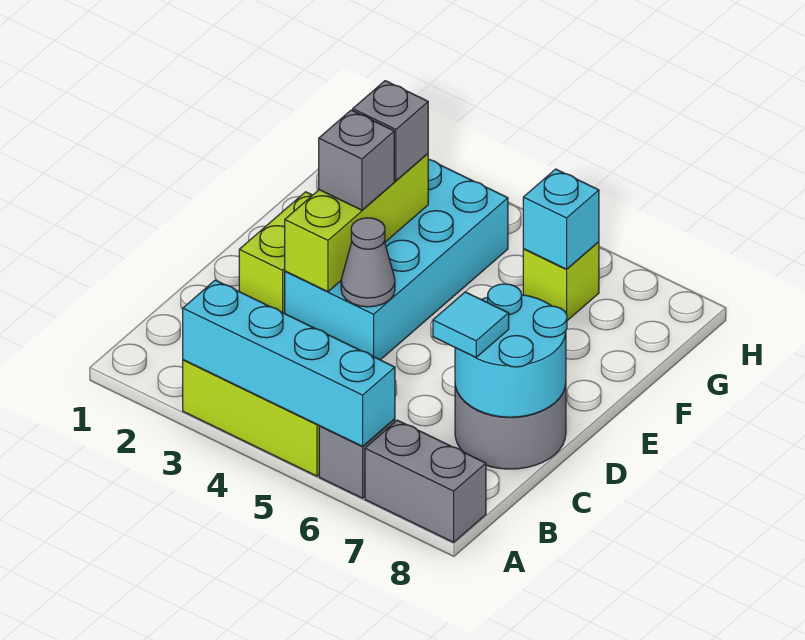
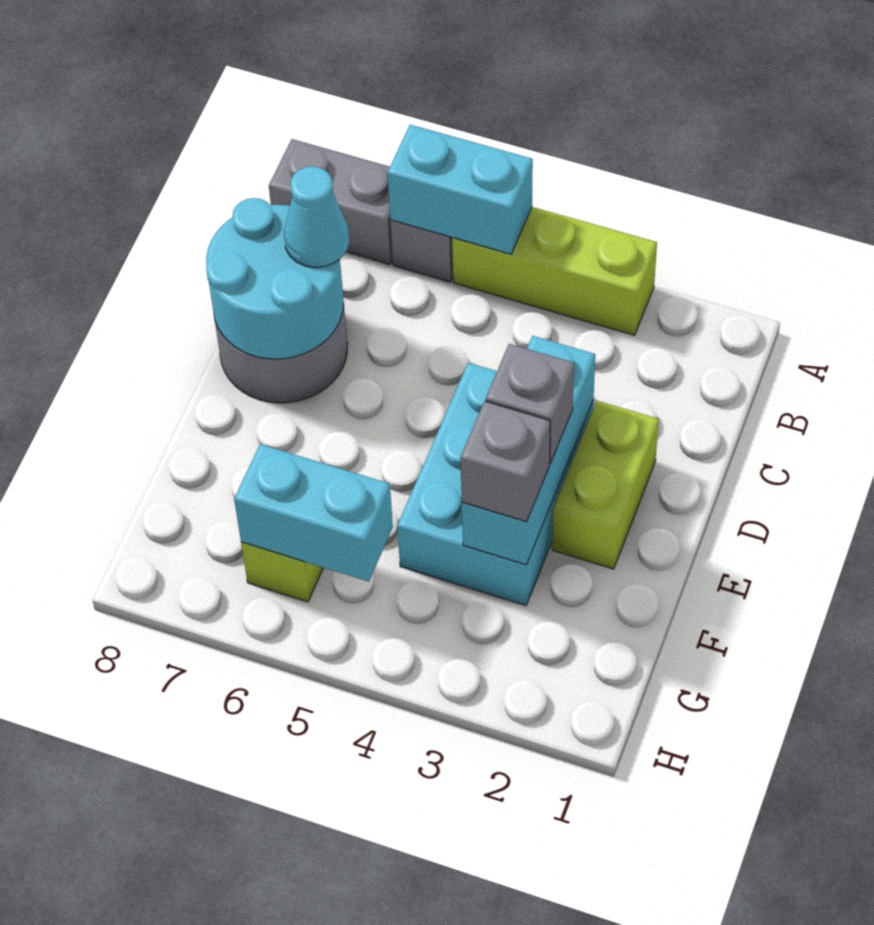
cyan 1x4 brick [183,280,395,446] -> cyan 1x2 brick [387,125,533,254]
cyan 1x1 tile [433,292,509,358] -> cyan 1x1 cone [284,166,349,267]
cyan 2x4 brick [285,159,508,360] -> cyan 2x3 brick [397,363,593,606]
lime 1x3 brick [285,154,428,292] -> cyan 1x3 brick [462,336,595,565]
grey 1x1 cone [341,218,395,307] -> none
cyan 1x1 brick [523,169,599,269] -> cyan 1x2 brick [234,444,393,582]

